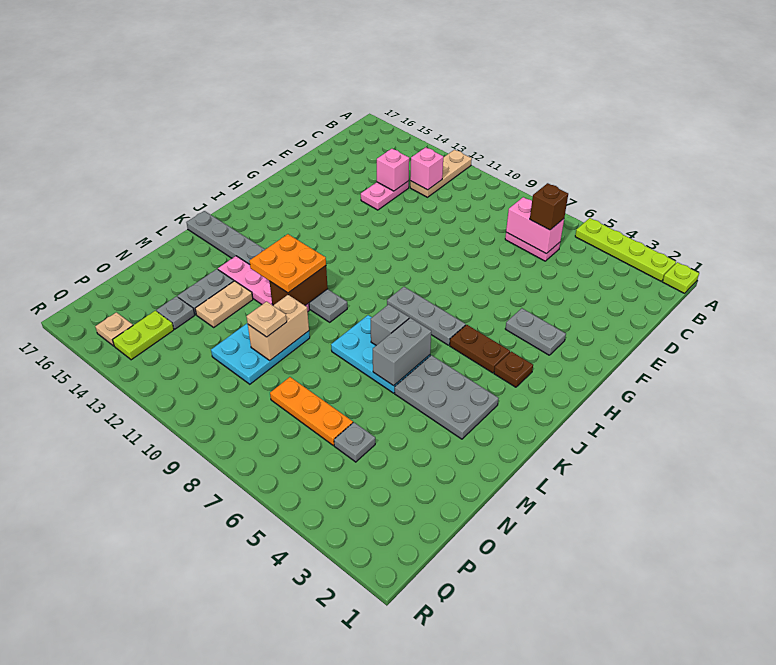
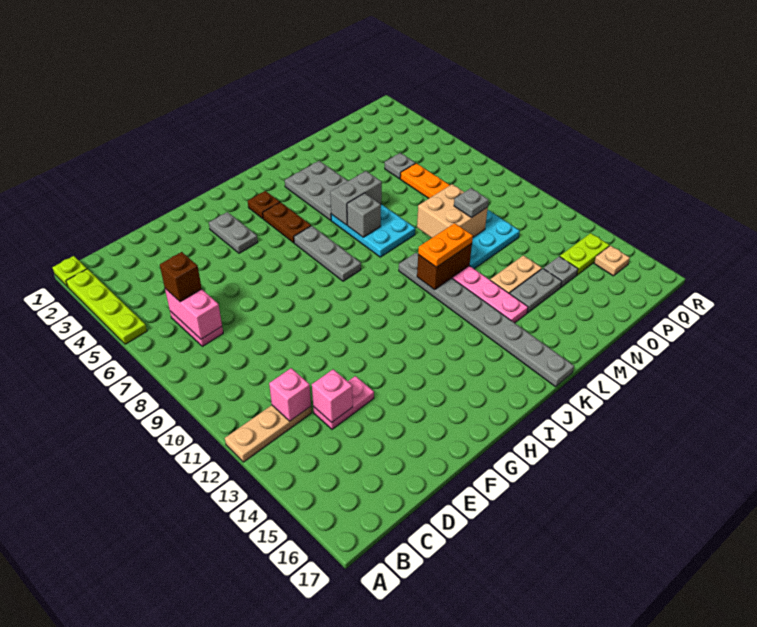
orange 2x2 plate [249,234,326,293] -> orange 1x2 plate [418,223,473,267]
tan 1x2 brick [248,295,309,360] -> tan 2x2 brick [417,184,488,238]
tan 1x1 plate [246,301,287,337] -> grey 1x1 plate [454,188,489,218]

